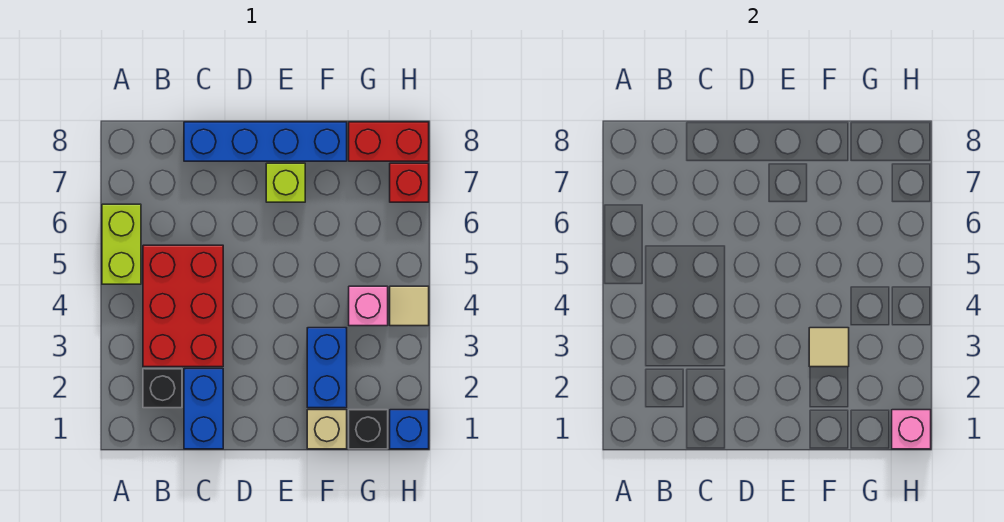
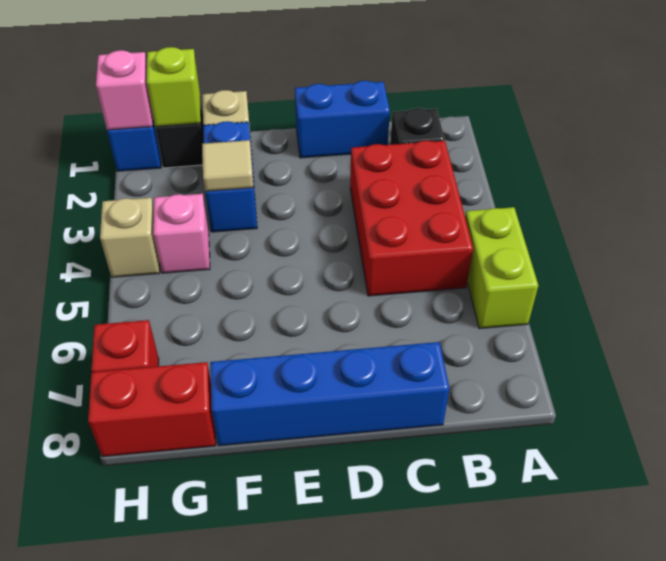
blue 1x2 brick [184,369,223,449] -> blue 1x2 brick turned to [295,81,390,158]
lime 1x1 brick [266,163,305,202] -> lime 1x1 brick moved to [146,47,201,127]
tan 1x1 tile [390,286,429,326] -> tan 1x1 brick [100,198,160,277]

